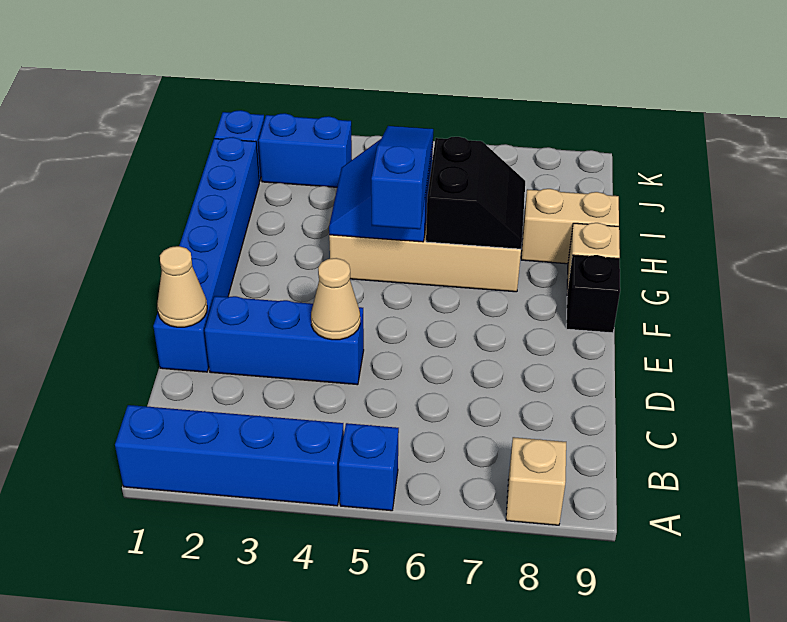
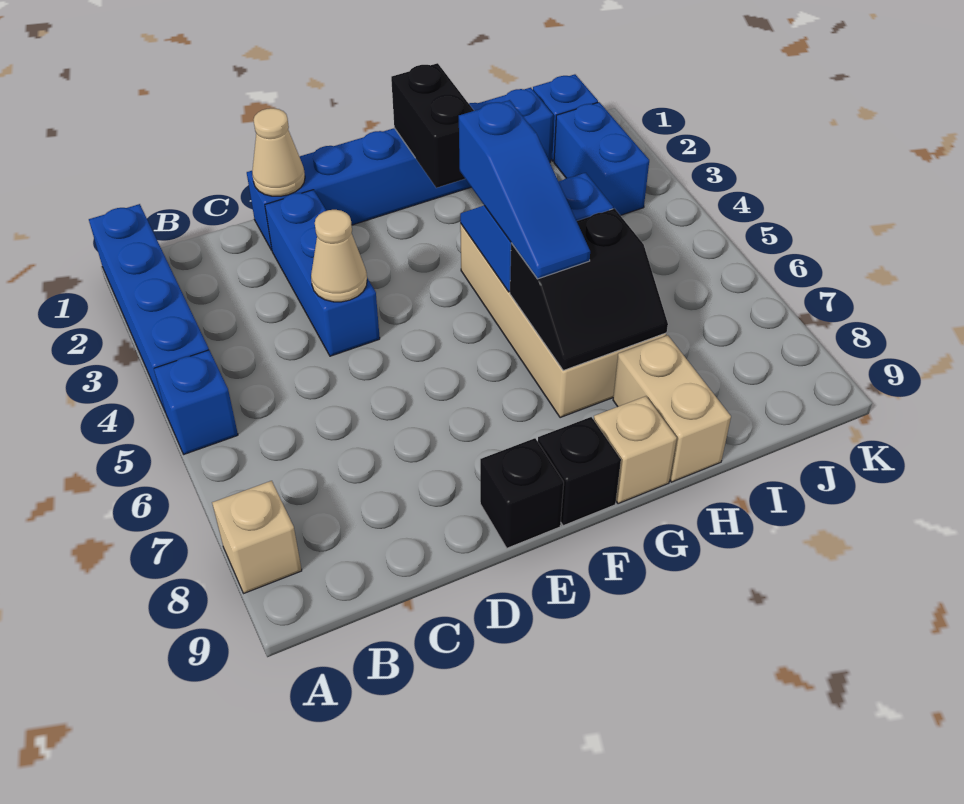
none -> black 1x1 brick [480,438,564,548]
blue 1x3 slope [371,126,433,229] -> blue 1x3 slope turned to [459,100,590,279]
none -> black 1x2 brick [391,63,474,188]

